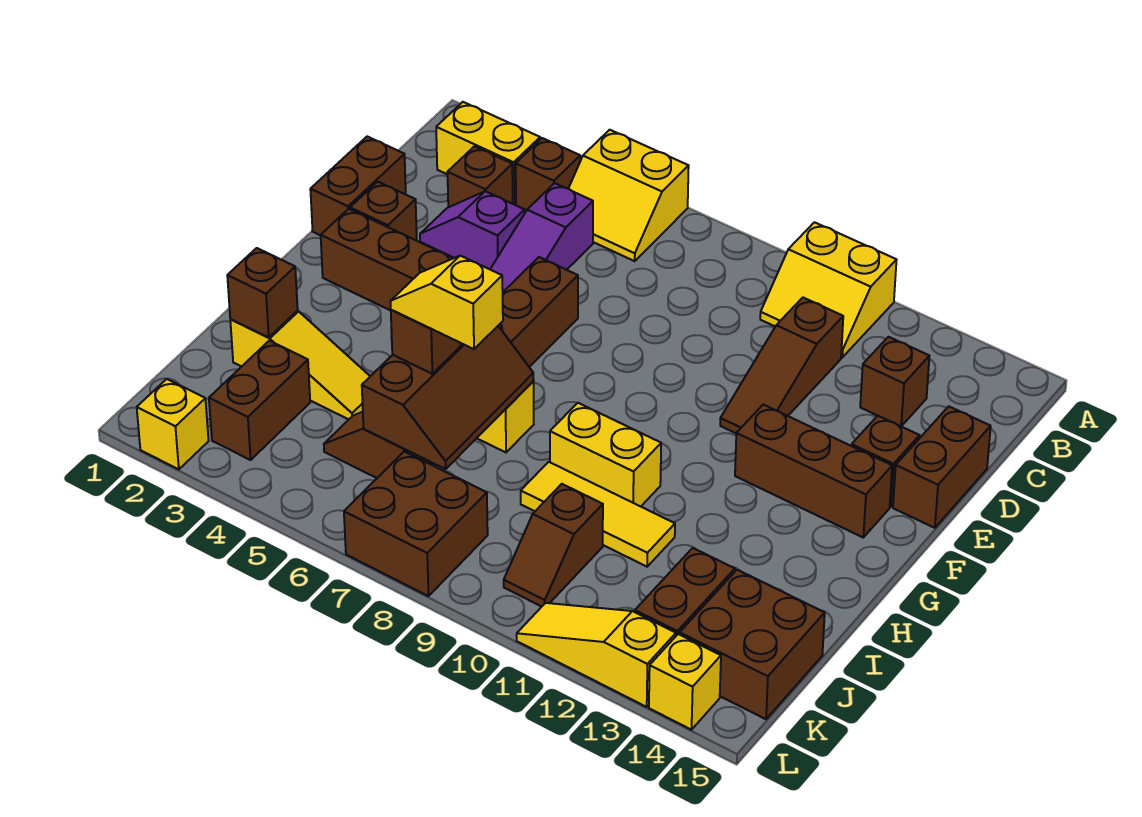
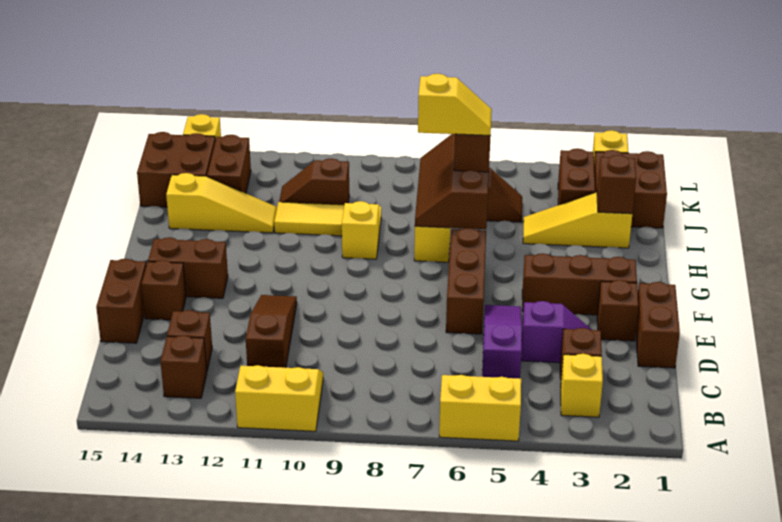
yellow 1x2 brick [436,102,540,205] -> yellow 1x1 brick [561,354,603,417]
brown 1x1 brick [516,138,580,211] -> brown 1x1 brick moved to [161,335,207,398]
brown 1x3 brick [735,405,892,537] -> brown 1x2 brick [148,237,228,298]
yellow 1x2 brick [550,403,661,507] -> yellow 1x1 brick [342,201,379,259]
brown 1x2 slope [504,484,603,607] -> brown 1x2 slope turned to [279,158,349,205]
brown 2x2 brick [344,452,488,596] -> brown 2x2 brick moved to [594,150,667,228]
yellow 1x3 slope [517,603,676,707] -> yellow 1x3 slope moved to [166,173,277,233]

